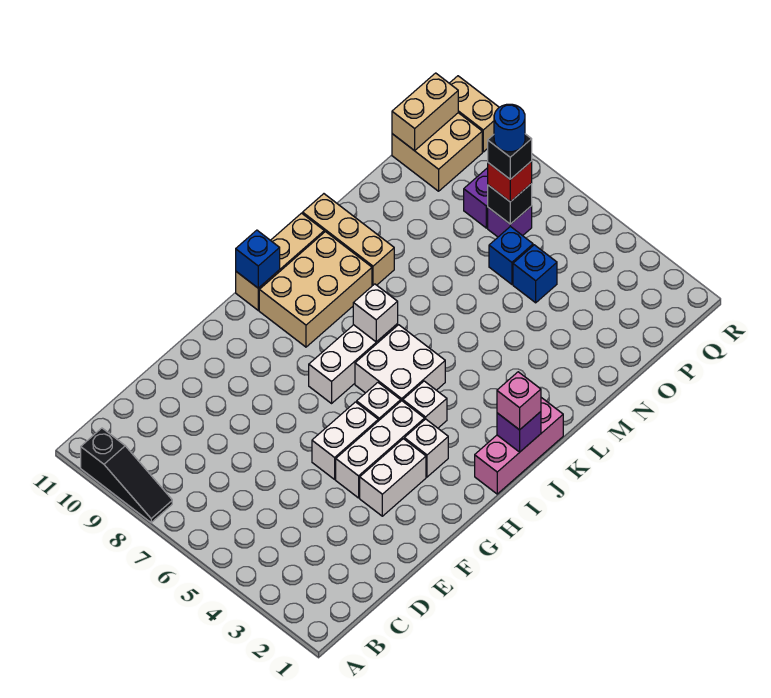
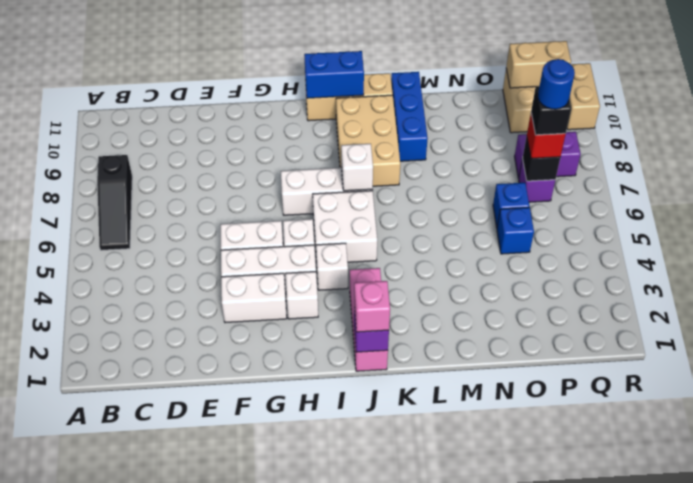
black 1x3 slope [81,428,172,523] -> black 1x3 slope moved to [97,155,132,250]
pink 1x3 brick [475,398,563,494] -> pink 1x3 brick turned to [350,268,388,371]
tan 2x3 brick [259,232,372,347] -> tan 2x3 brick turned to [336,95,400,186]
blue 1x1 brick [236,230,280,288] -> blue 1x2 brick [304,51,364,98]
tan 1x3 brick [303,194,394,286] -> blue 1x3 brick [391,72,428,161]

